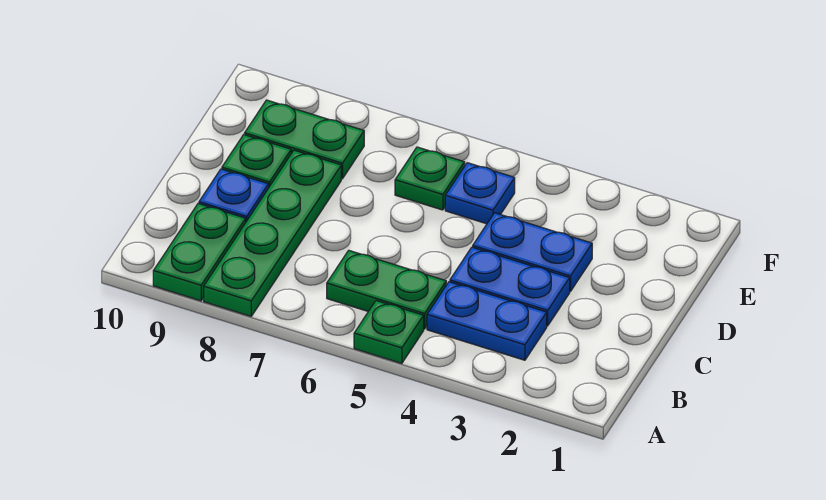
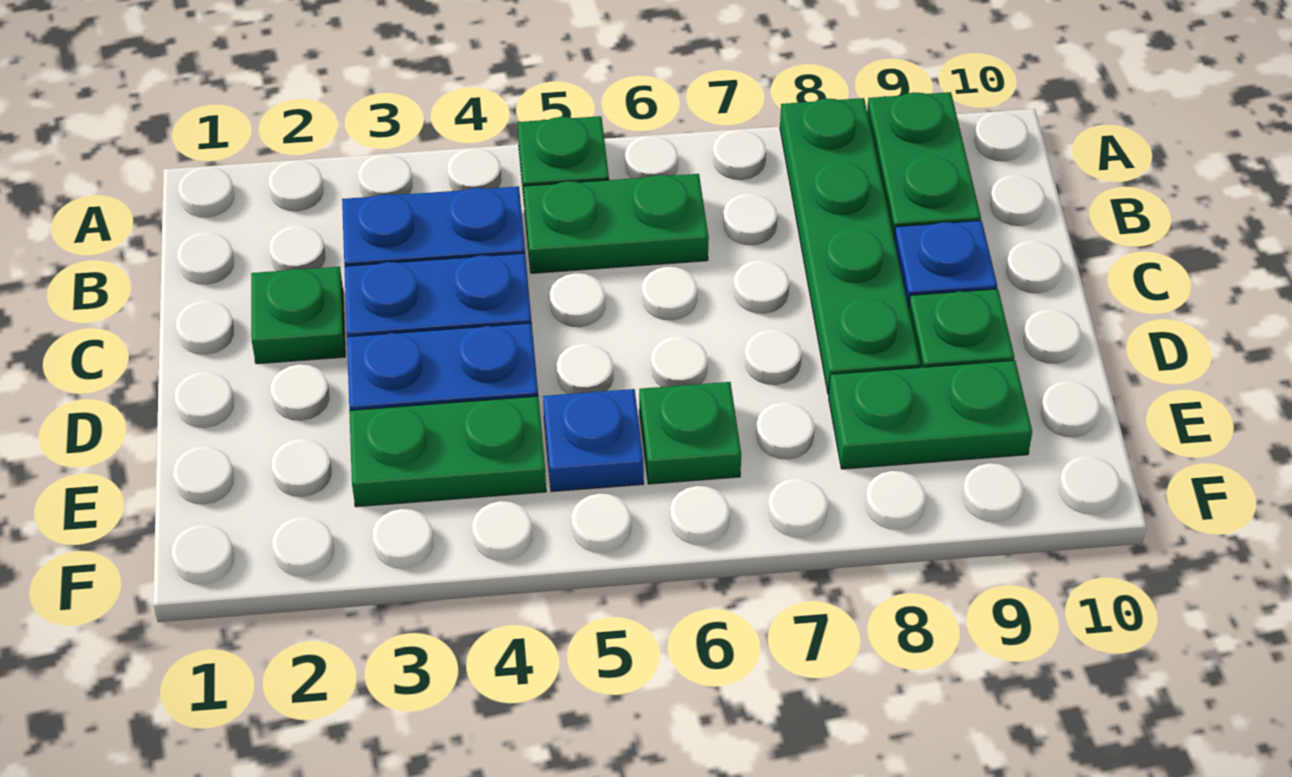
none -> green 1x1 plate [251,267,345,364]
none -> green 1x2 plate [349,396,546,507]

